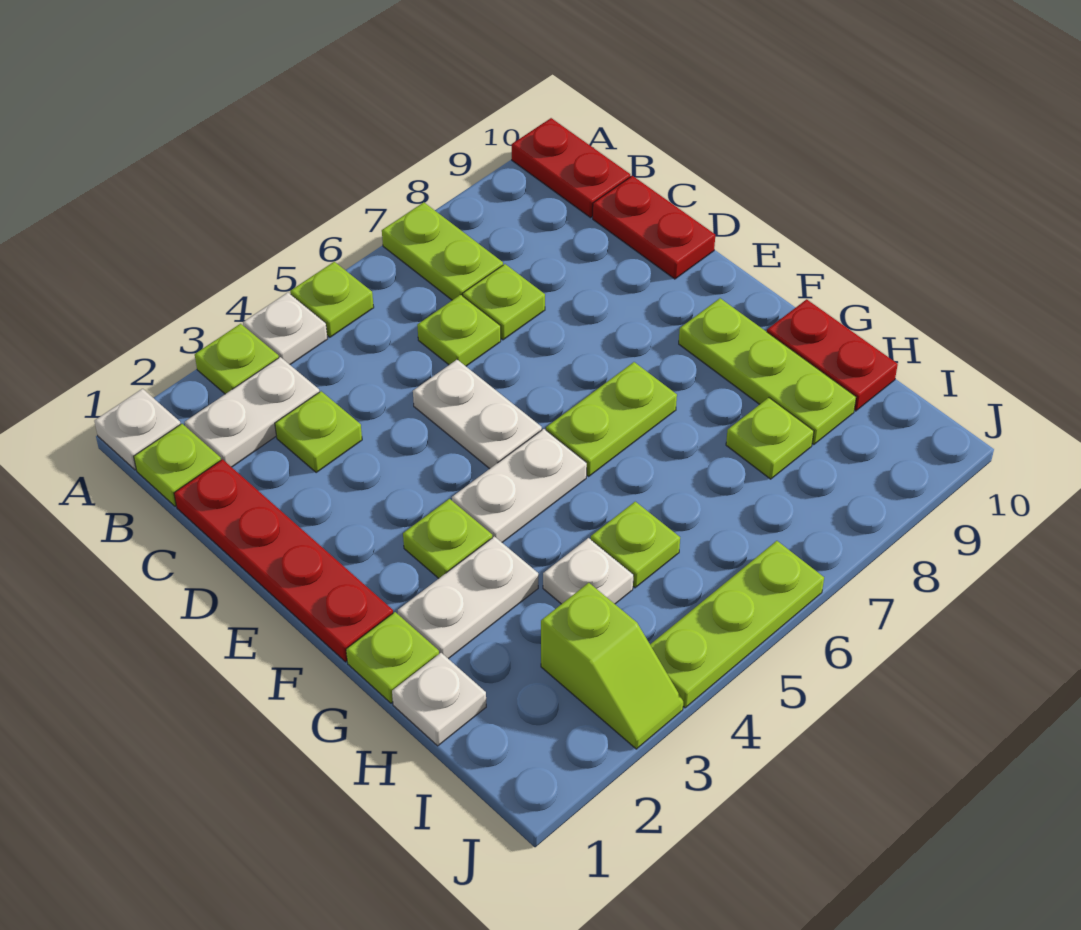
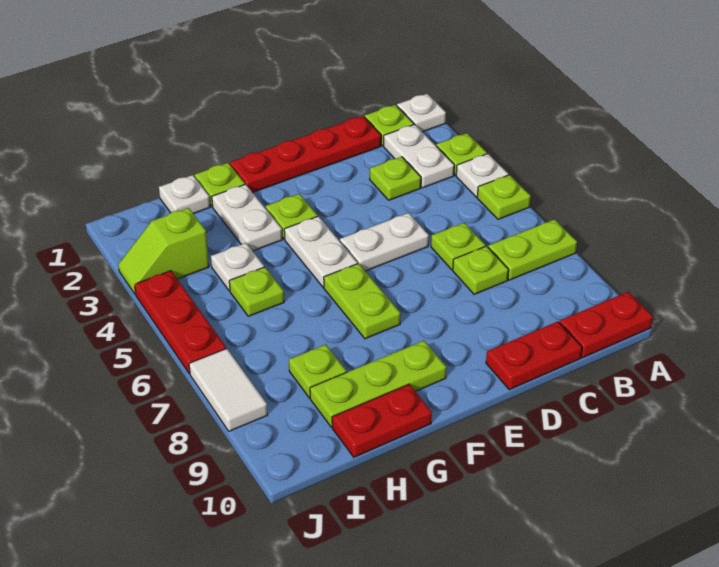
lime 1x3 plate [650,541,824,708] -> red 1x3 plate [134,271,226,374]
none -> white 1x2 tile [189,348,267,431]

